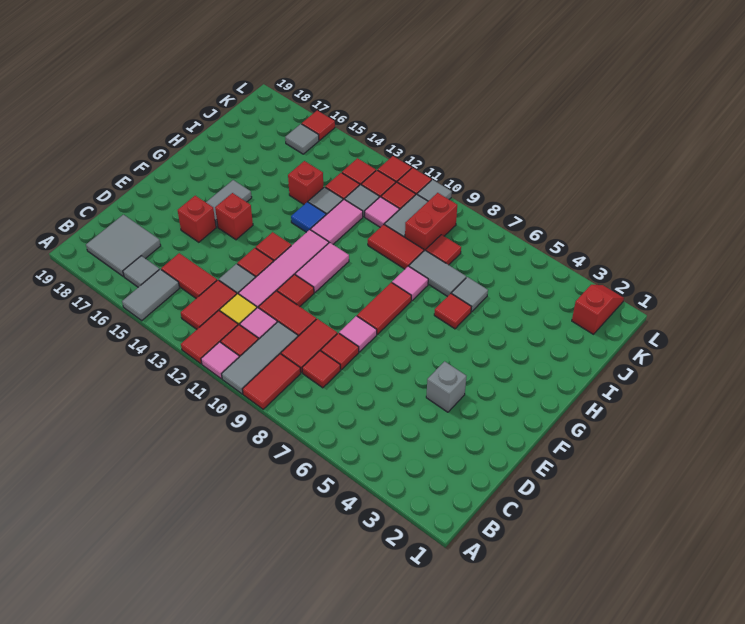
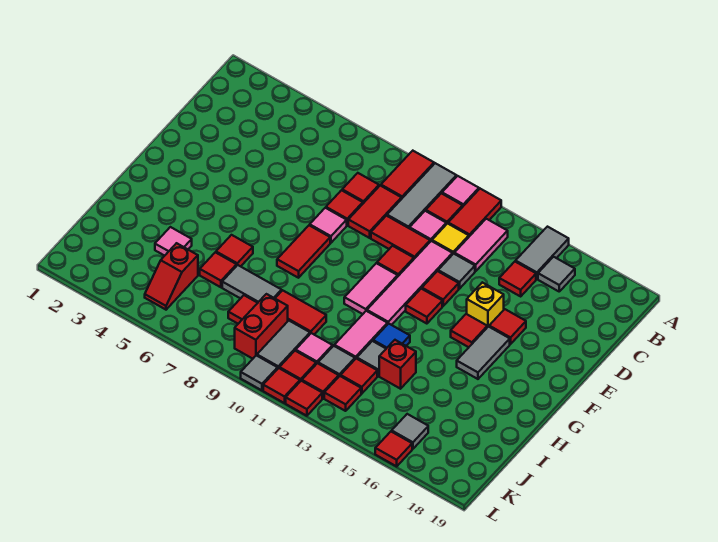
red 1x2 tile [181,280,237,329] -> pink 1x2 tile [454,219,508,271]
grey 2x2 tile [86,215,161,277] -> none
red 1x2 tile [161,253,217,298] -> red 1x1 tile [499,262,536,296]
grey 1x1 brick [426,361,466,412] -> none
none -> yellow 1x1 brick [467,282,504,327]
red 1x1 brick [178,196,216,242] -> red 1x1 tile [489,309,526,344]
red 1x1 brick [215,193,253,240] -> red 1x1 tile [451,314,487,347]
pink 1x1 tile [392,266,428,301] -> pink 1x1 tile moved to [155,227,192,256]
grey 1x1 tile [452,277,488,312] -> red 1x1 tile [200,252,237,287]
red 1x2 slope [572,285,624,334] -> red 1x2 slope moved to [145,243,198,310]

